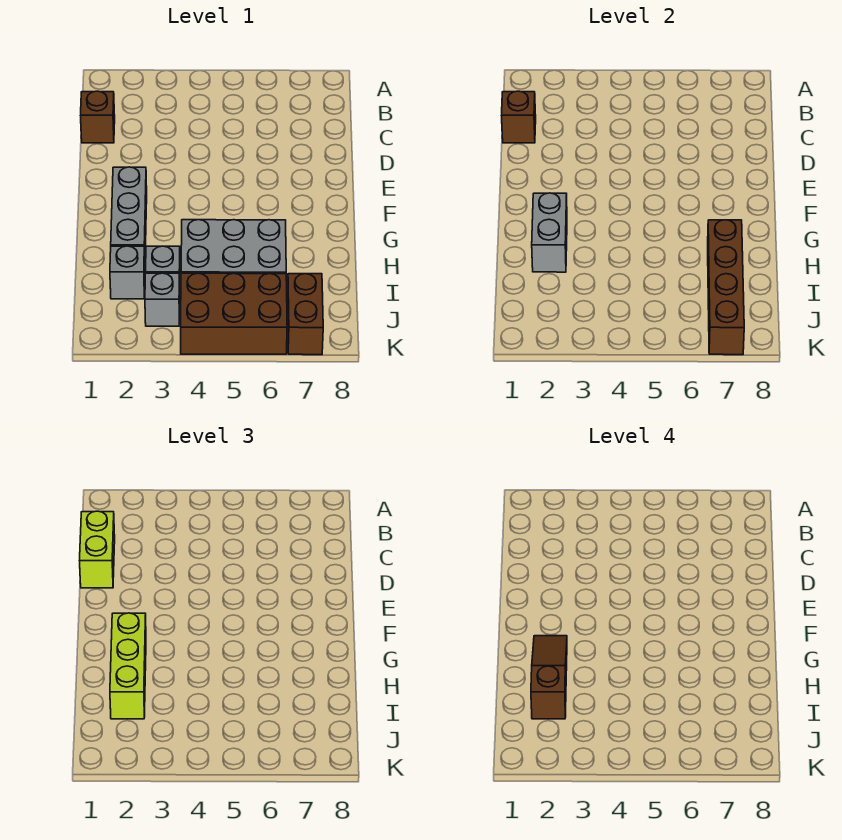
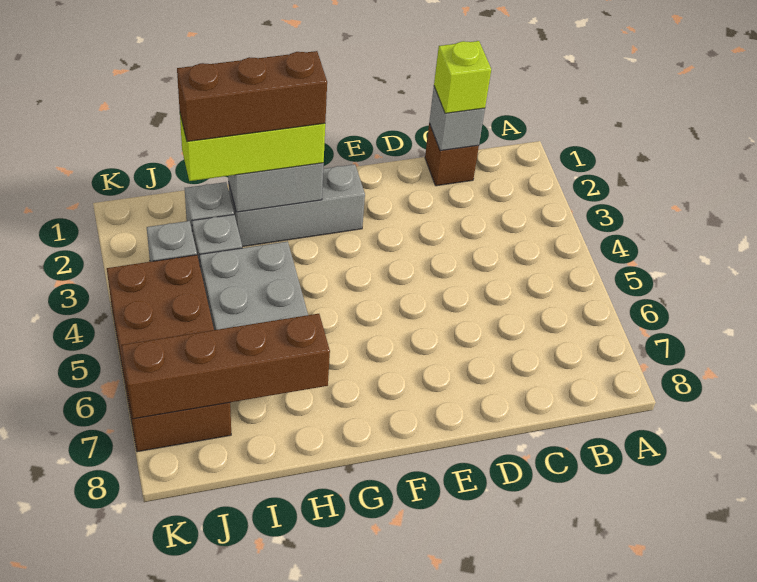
brown 1x1 brick [502,91,536,143] -> grey 1x1 brick [429,87,485,151]
lime 1x2 brick [80,511,115,588] -> lime 1x1 brick [434,41,491,113]
brown 1x3 slope [531,636,567,719] -> brown 1x3 brick [177,51,327,142]

